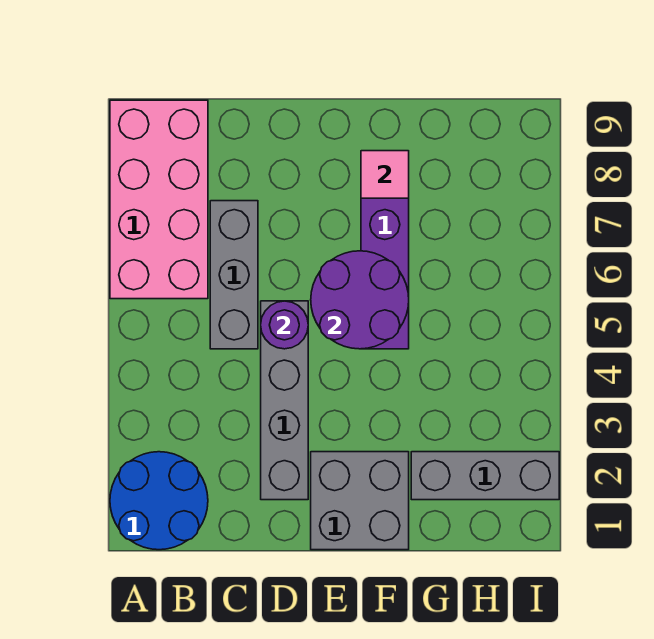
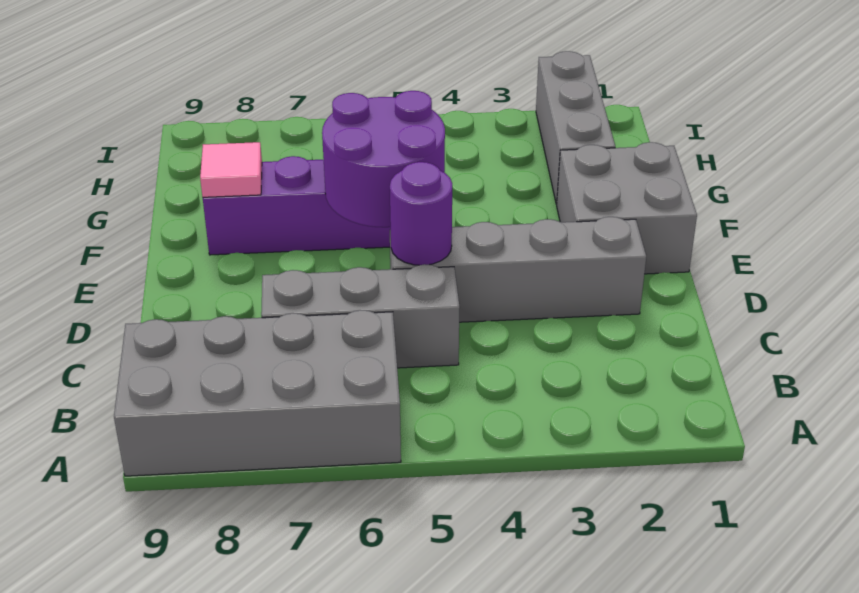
blue 2x2 round brick [110,452,208,550] -> none
pink 2x4 brick [110,100,208,299] -> grey 2x4 brick [114,310,401,476]

